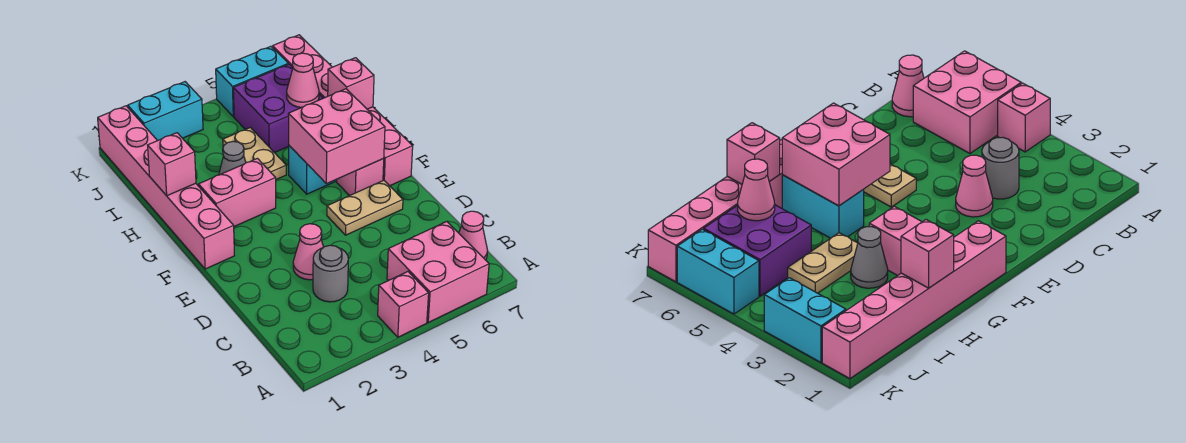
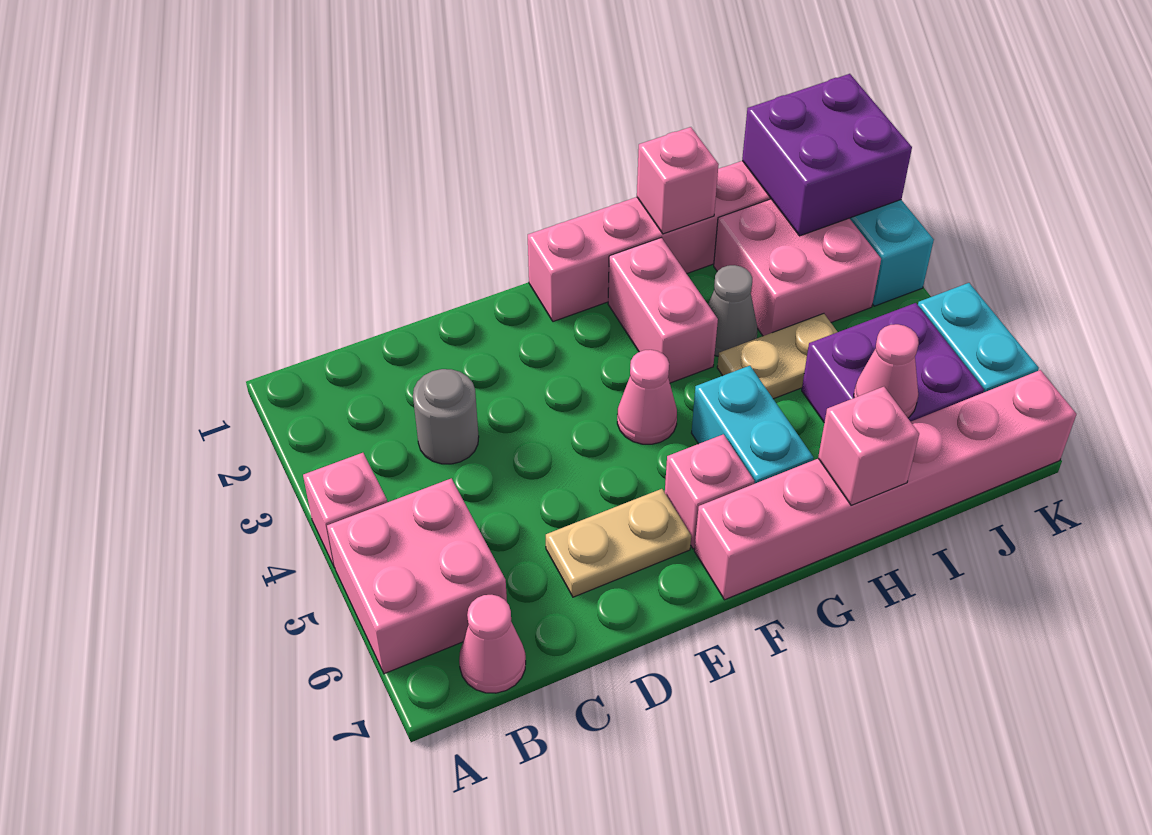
pink 1x1 cone [293,224,324,280] -> pink 1x1 cone moved to [617,350,677,444]
tan 1x2 plate [327,180,403,235] -> tan 1x2 plate turned to [546,489,691,597]
pink 2x2 brick [288,89,385,184] -> pink 2x2 brick moved to [714,199,881,336]
none -> purple 2x2 brick [742,74,912,236]

